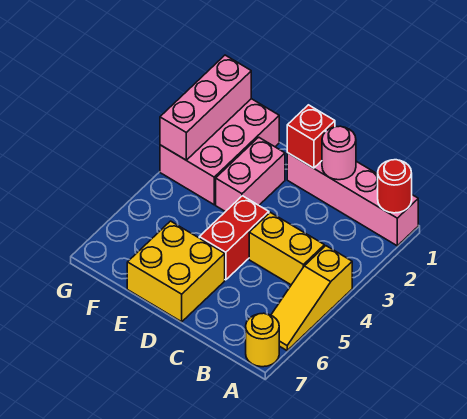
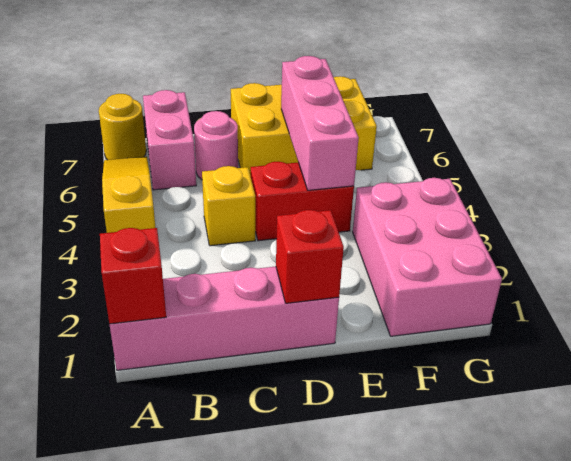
red 1x1 round brick [378,160,412,213] -> red 1x1 brick [100,228,166,324]
yellow 1x2 brick [249,212,324,285] -> yellow 1x1 brick [202,166,255,246]
pink 1x1 round brick [322,126,356,180] -> pink 1x1 round brick moved to [194,111,238,180]
red 1x2 brick [199,196,269,280] -> red 1x2 brick turned to [251,162,354,241]
yellow 2x2 brick [127,221,225,322] -> yellow 2x3 brick [231,76,377,176]
pink 1x2 brick [216,137,285,212] -> pink 1x2 brick moved to [143,90,196,190]
pink 1x3 brick [160,55,251,160] -> pink 1x3 brick moved to [281,56,359,190]

